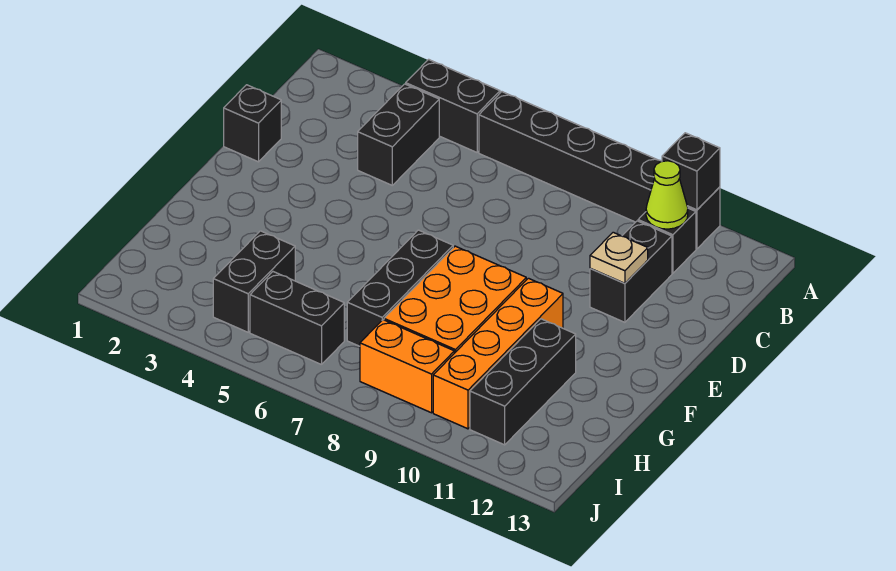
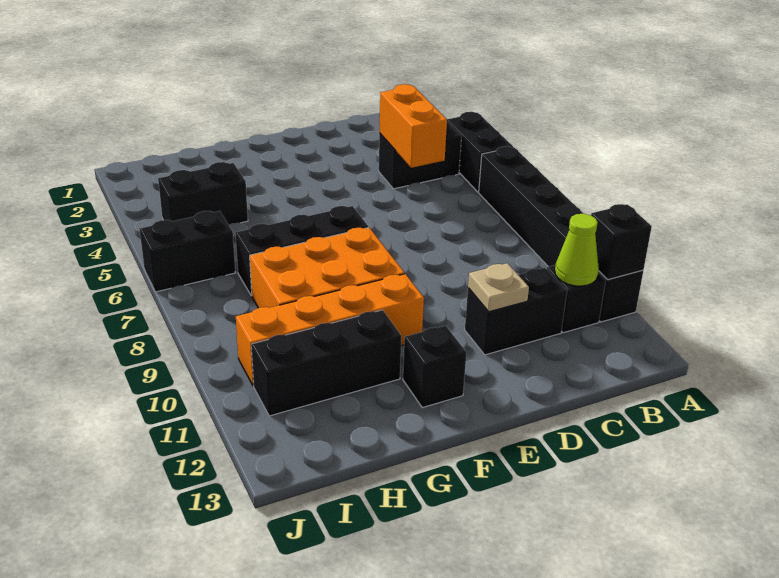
black 1x1 brick [224,85,281,162] -> black 1x1 brick moved to [403,326,466,408]
black 1x2 brick [250,272,344,365] -> black 1x2 brick turned to [140,211,236,292]
orange 1x2 brick [360,320,454,413] -> orange 1x2 brick moved to [380,84,447,168]

